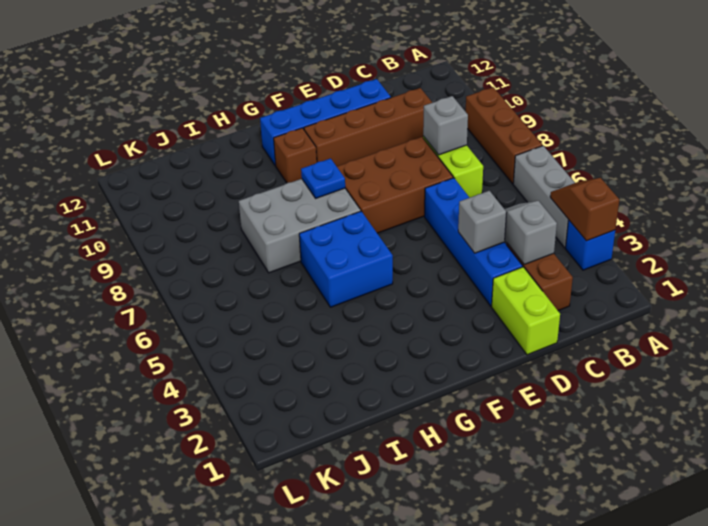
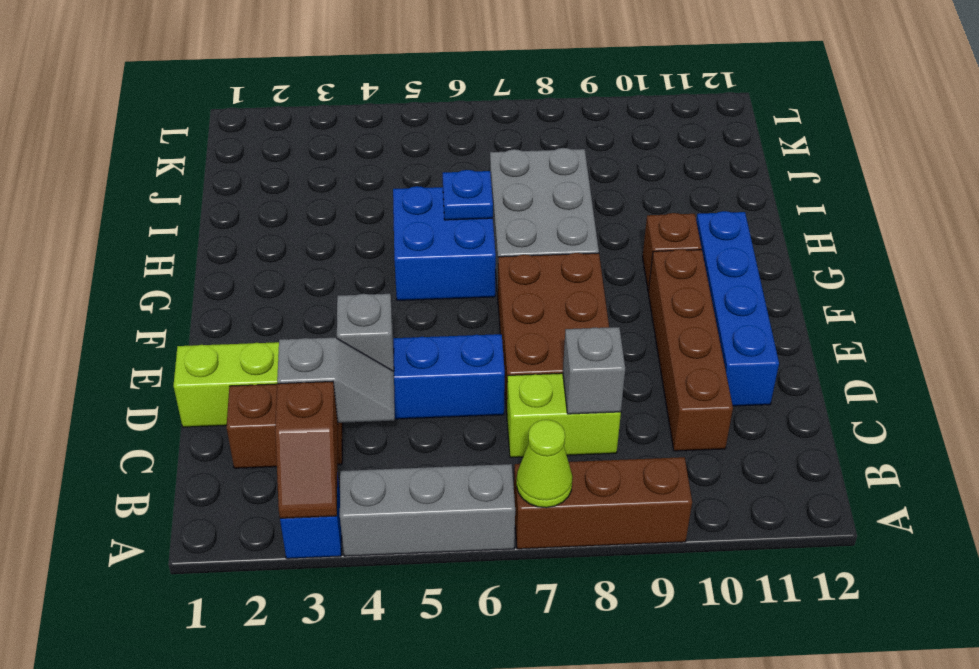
brown 1x2 slope [550,178,619,241] -> brown 1x2 slope turned to [275,382,338,518]
none -> lime 1x1 cone [516,420,573,508]
blue 1x1 plate [301,158,345,198] -> blue 1x1 plate moved to [443,170,493,220]

